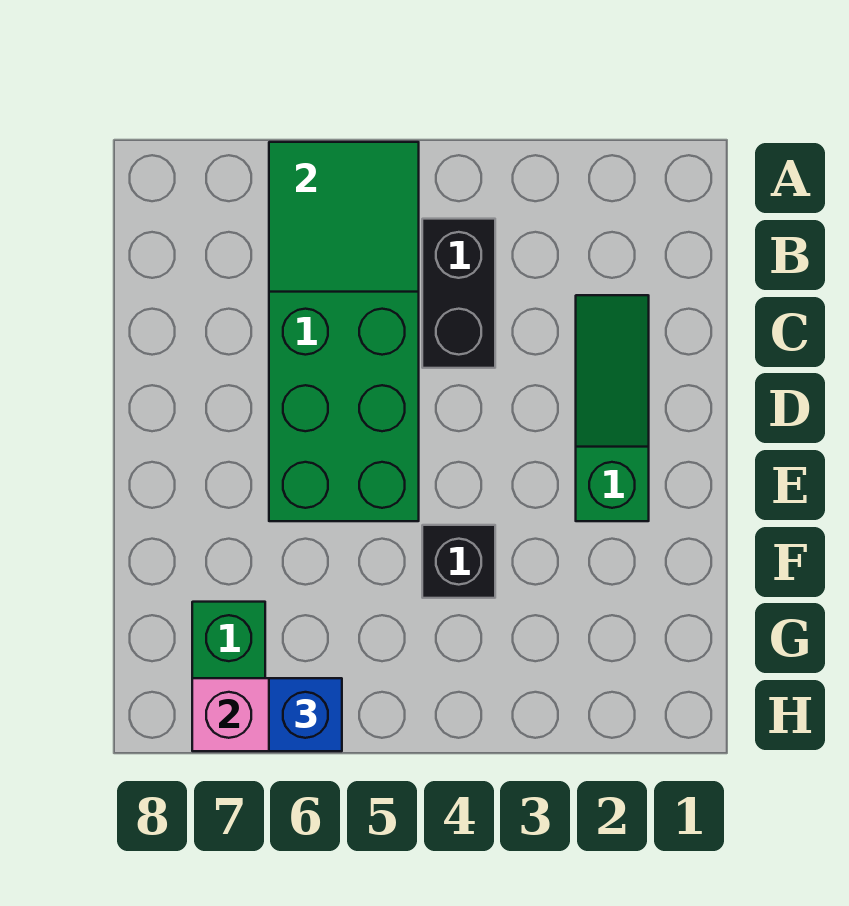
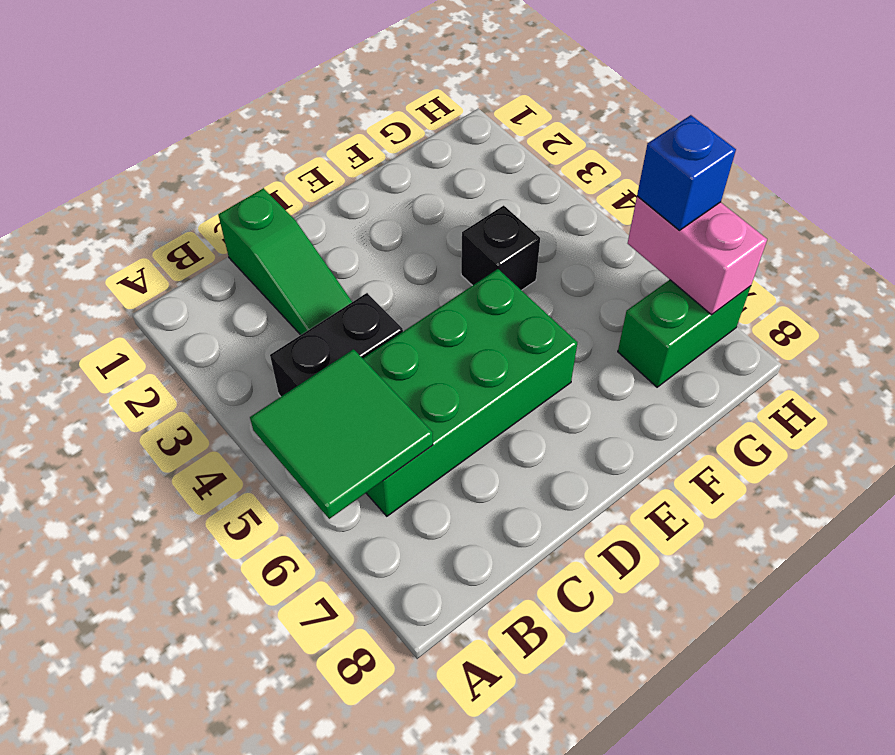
green 1x3 slope [576,295,649,521] -> green 1x3 slope turned to [218,188,352,335]

